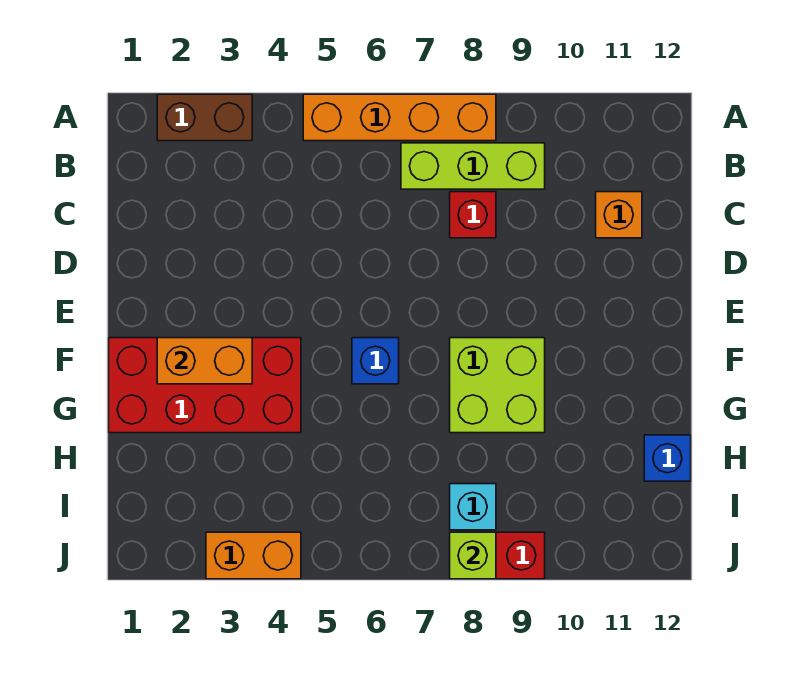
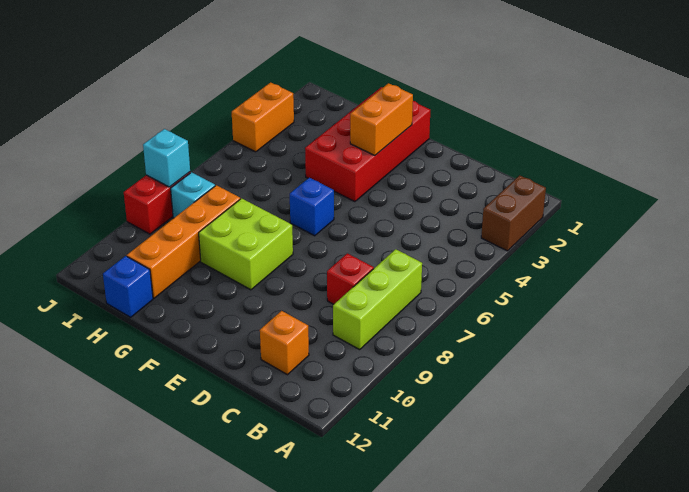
orange 1x4 brick [303,94,496,141] -> orange 1x4 brick moved to [127,185,240,298]
lime 1x1 brick [450,532,496,579] -> cyan 1x1 brick [143,129,190,187]

